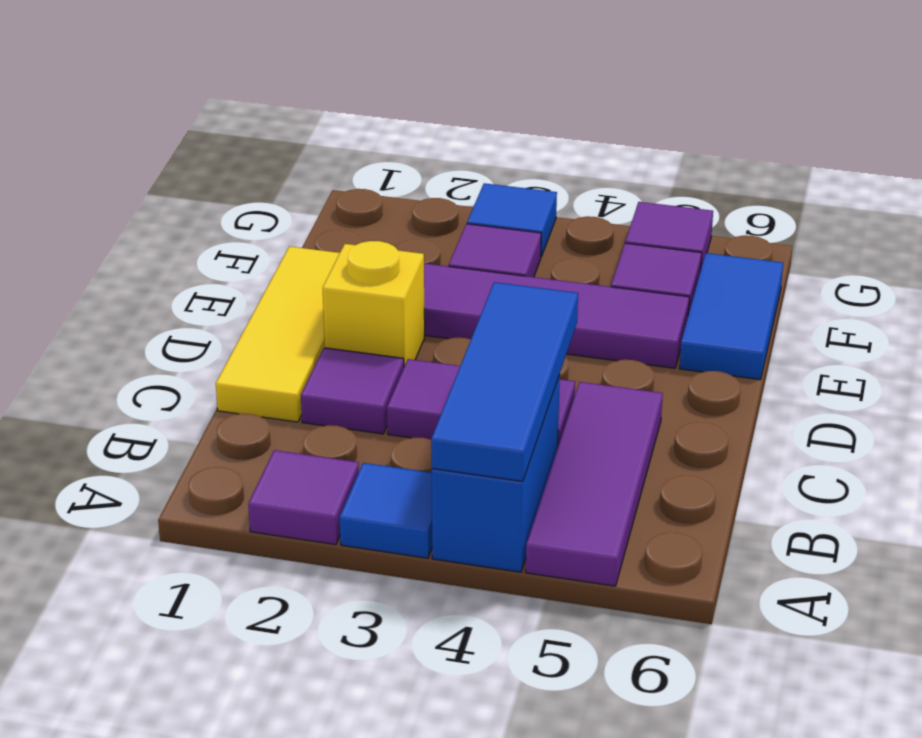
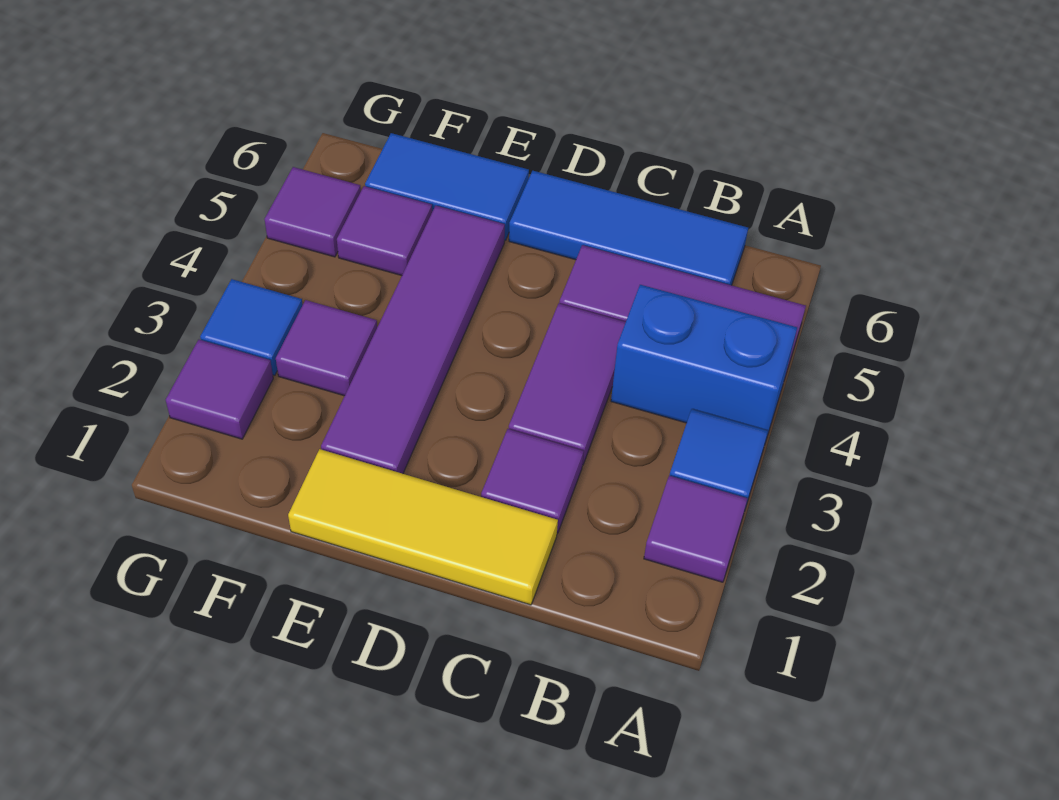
blue 1x3 tile [431,282,578,481] -> blue 1x3 tile moved to [509,171,748,285]
yellow 1x1 brick [323,241,425,367] -> none
none -> purple 1x1 tile [166,340,273,439]

